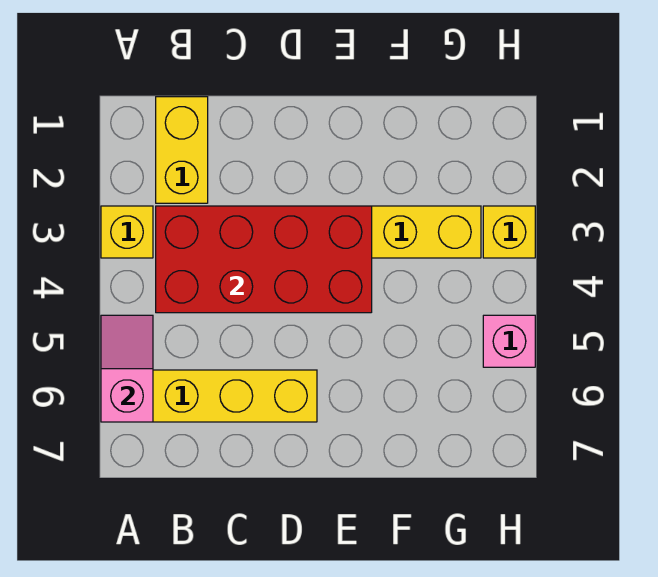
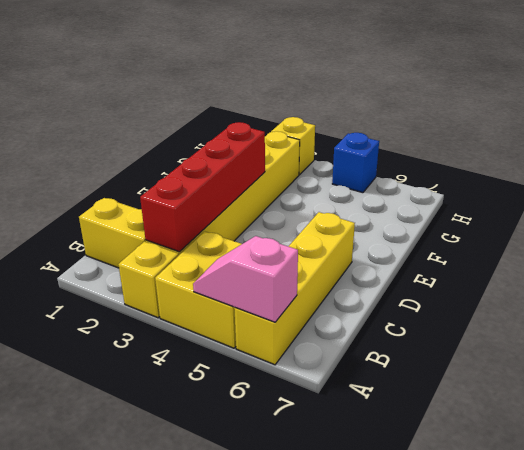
none -> yellow 2x2 brick [155,231,241,348]
red 2x4 brick [156,206,372,313] -> red 1x4 brick [140,122,265,252]
pink 1x1 brick [483,315,535,367] -> blue 1x1 brick [332,133,379,193]

